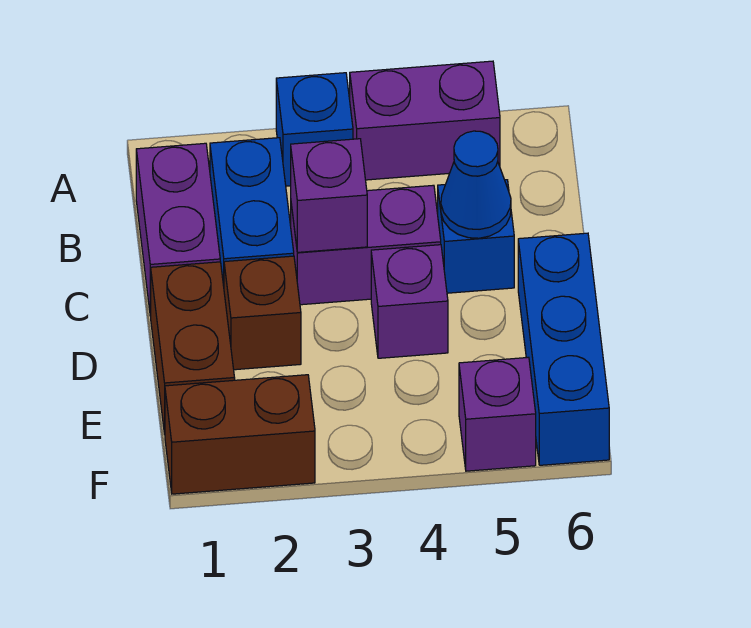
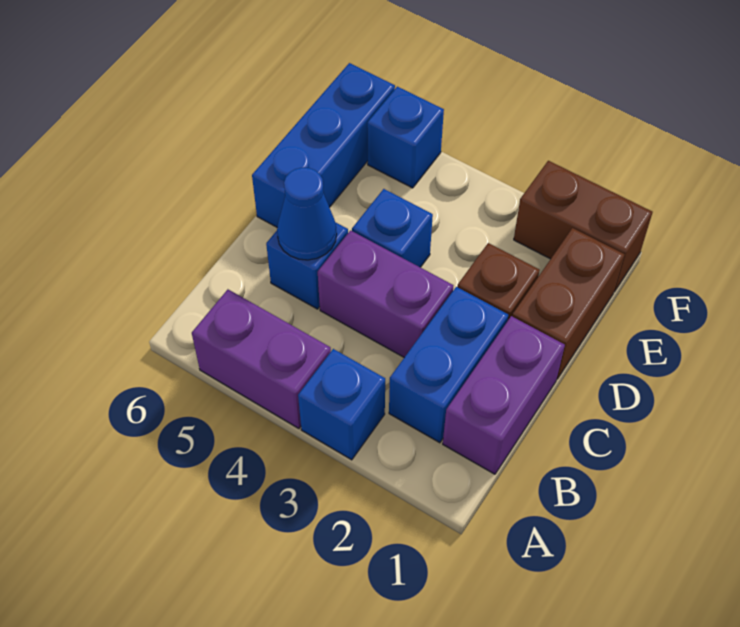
purple 1x1 brick [291,139,367,252] -> none
purple 1x1 brick [371,245,448,358] -> blue 1x1 brick [352,189,433,267]
purple 1x1 brick [459,357,536,471] -> blue 1x1 brick [367,87,444,188]

